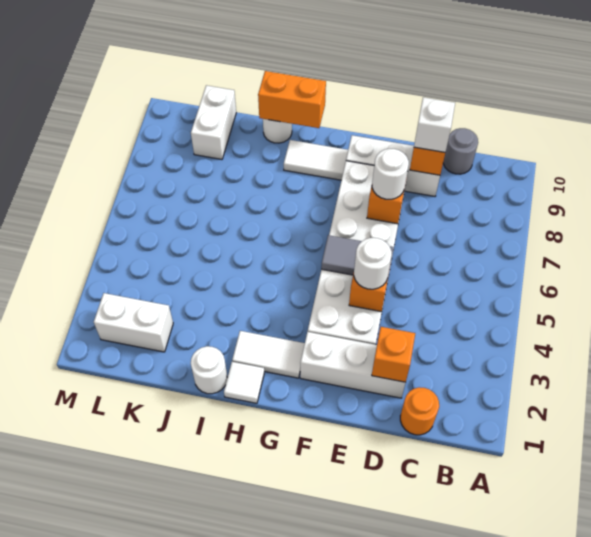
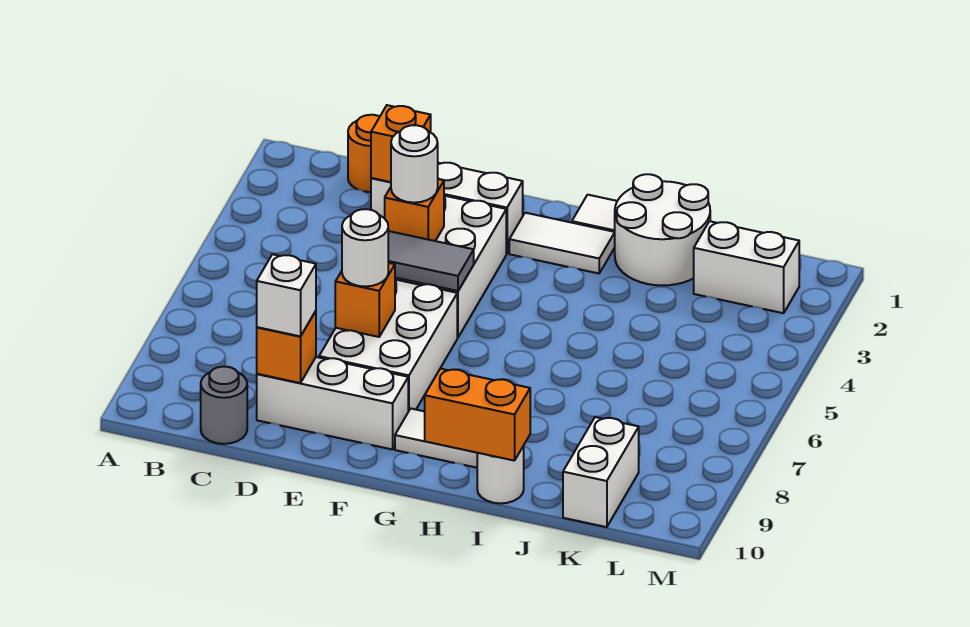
white 1x1 round brick [191,346,227,394] -> white 2x2 round brick [615,174,710,285]

